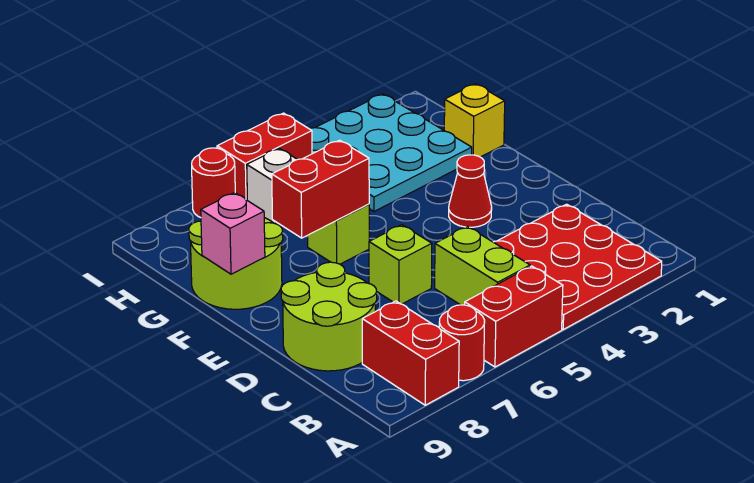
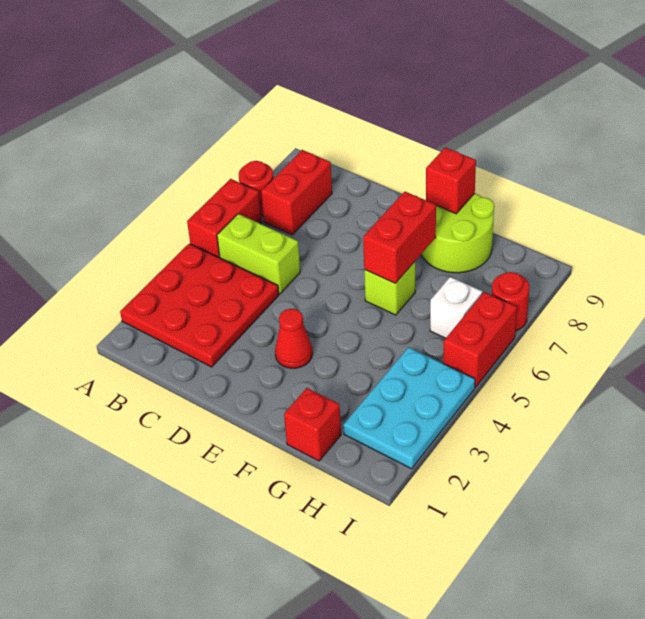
red 1x2 brick [362,301,459,405] -> red 1x2 brick turned to [261,150,332,235]
lime 2x2 round brick [281,262,377,371] -> none
lime 1x1 brick [369,225,432,304] -> none
pink 1x1 brick [201,193,265,274] -> red 1x1 brick [426,148,476,214]
yellow 1x1 brick [444,84,505,157] -> red 1x1 brick [284,388,341,461]
cyan 3x3 plate [310,94,472,211] -> cyan 2x3 plate [343,347,475,469]

